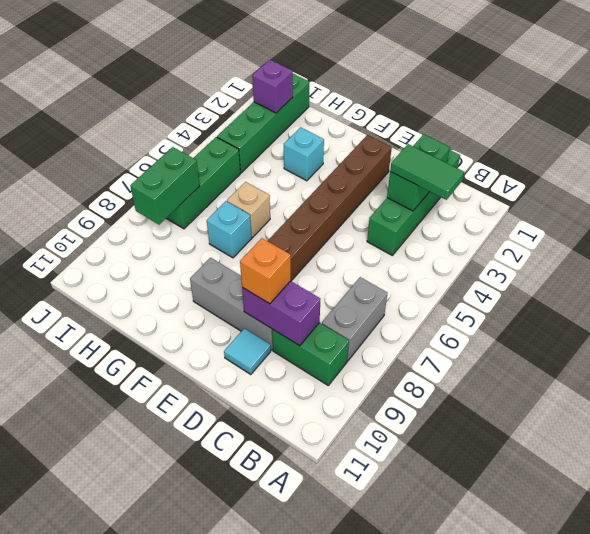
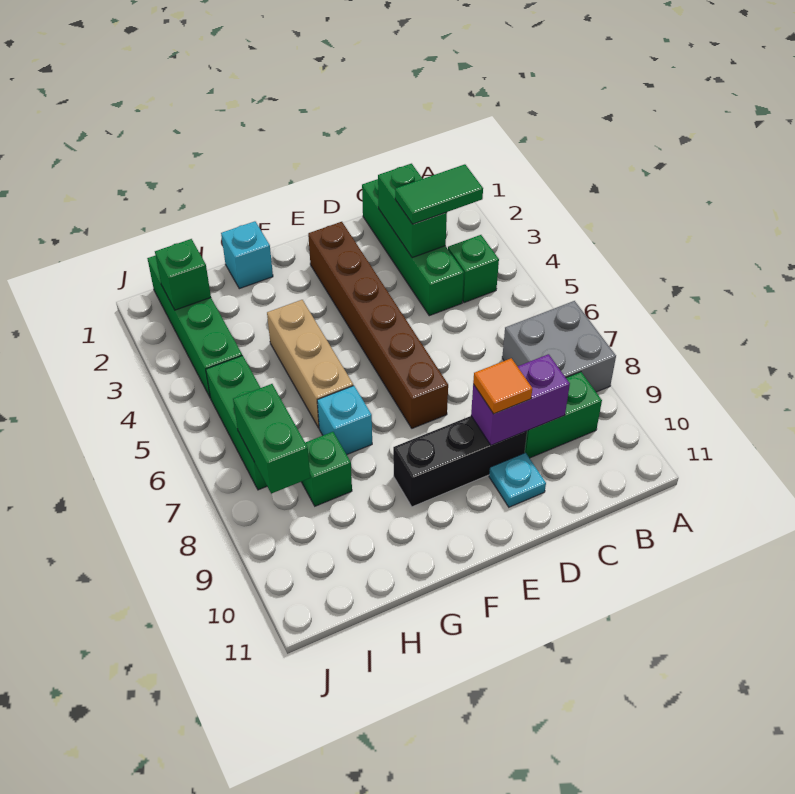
none -> green 1x1 brick [448,235,499,303]
grey 1x2 brick [322,277,387,361] -> grey 2x2 brick [502,301,616,392]
grey 1x3 brick [190,258,273,350] -> black 1x3 brick [393,416,527,507]
orange 1x1 brick [240,238,291,304] -> orange 1x1 tile [473,358,532,414]
cyan 1x1 tile [224,328,271,375] -> cyan 1x1 plate [489,453,546,507]
cyan 1x1 brick [284,127,324,181] -> cyan 1x1 brick moved to [221,221,273,289]
tan 1x1 brick [227,182,270,238] -> tan 1x3 brick [267,300,353,428]
none -> green 1x1 brick [302,432,352,506]
purple 1x1 brick [252,60,293,113] -> green 1x1 brick [155,239,211,310]

